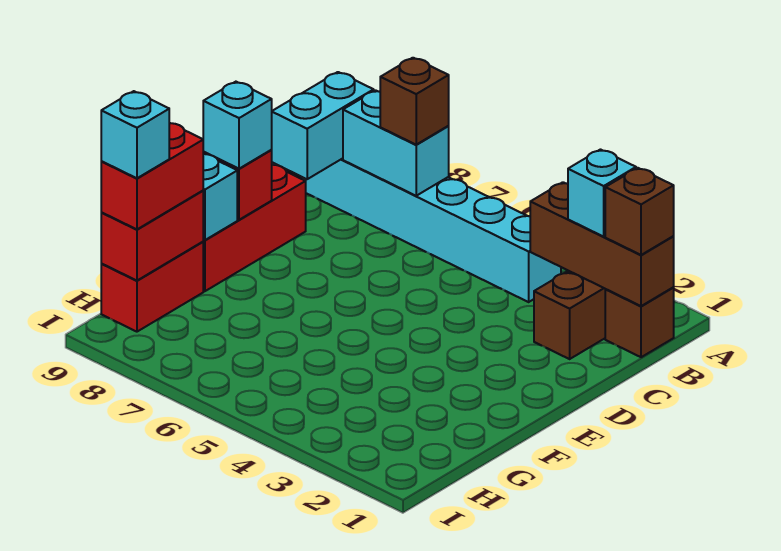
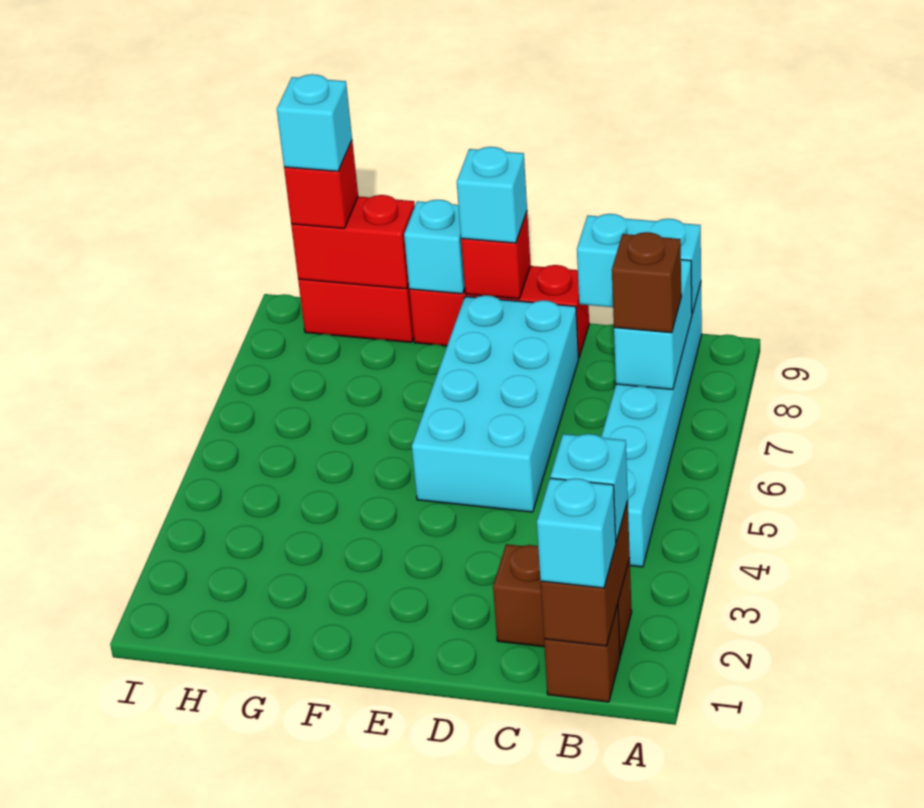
brown 1x3 brick [530,182,674,306] -> brown 1x2 brick [541,501,630,646]
brown 1x1 brick [605,168,674,255] -> cyan 1x1 brick [537,478,616,588]
none -> cyan 2x4 brick [412,295,579,512]
red 1x2 brick [101,123,203,229] -> red 1x1 brick [284,141,358,228]

